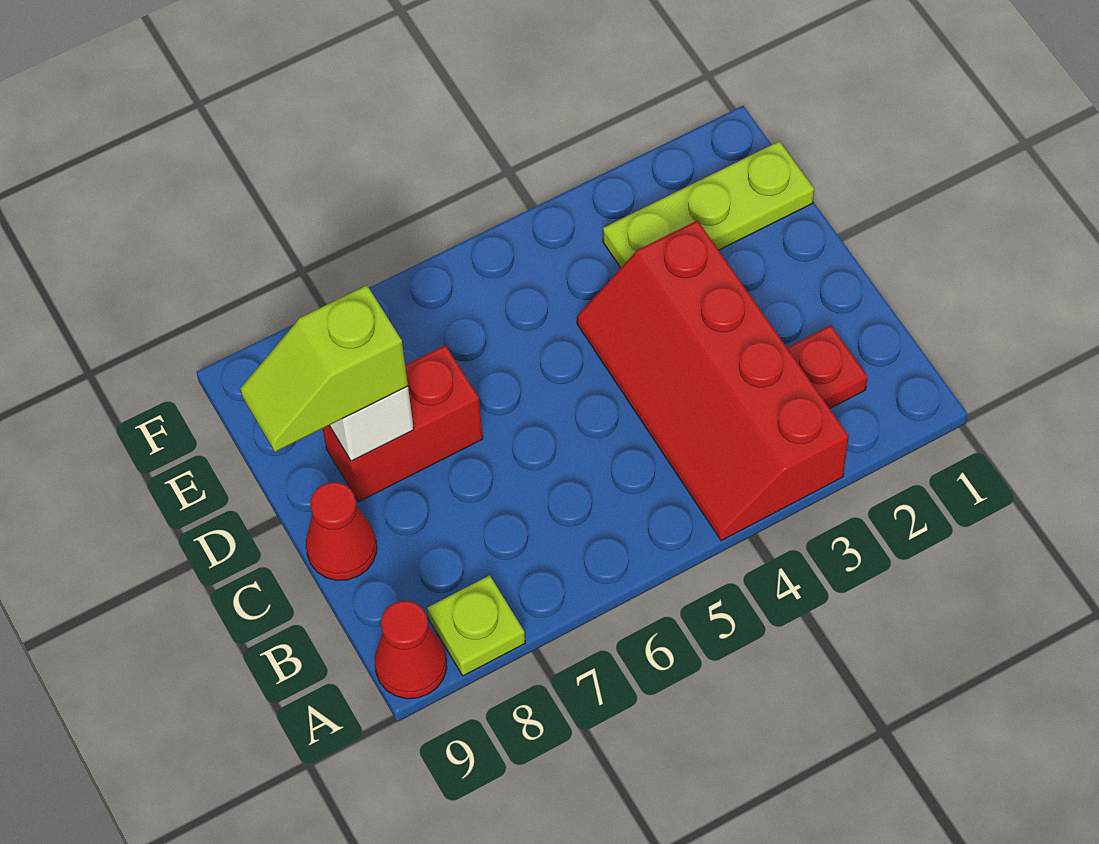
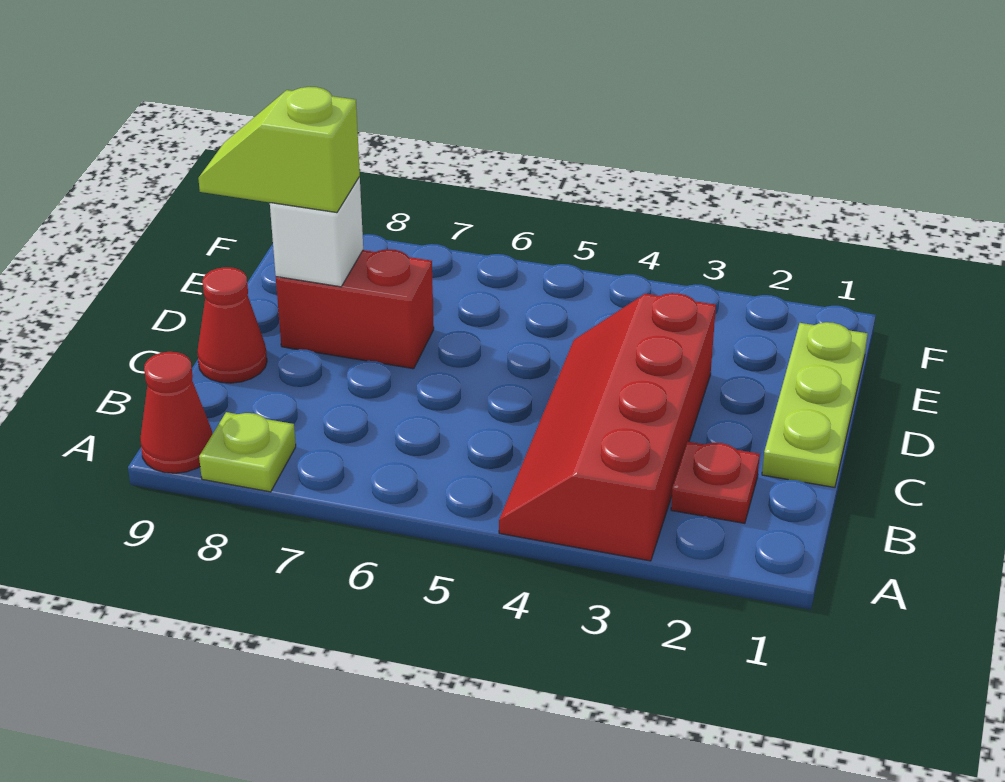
lime 1x3 plate [603,141,814,268] -> lime 1x3 plate turned to [762,322,867,487]

